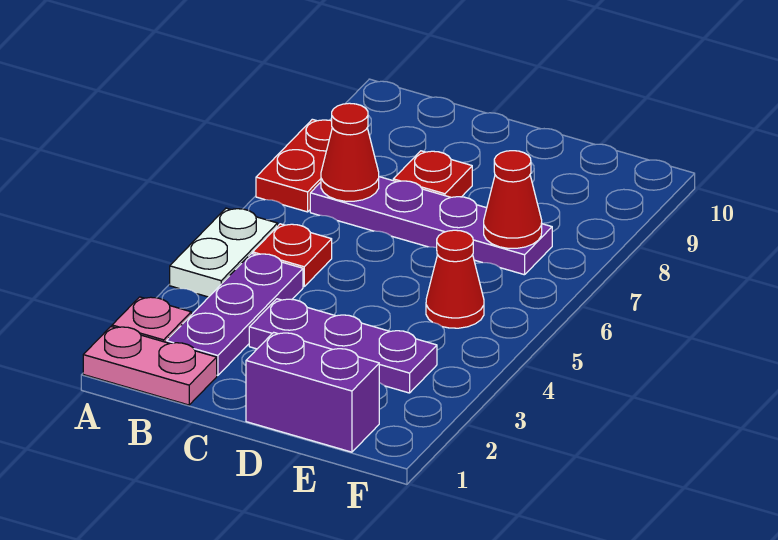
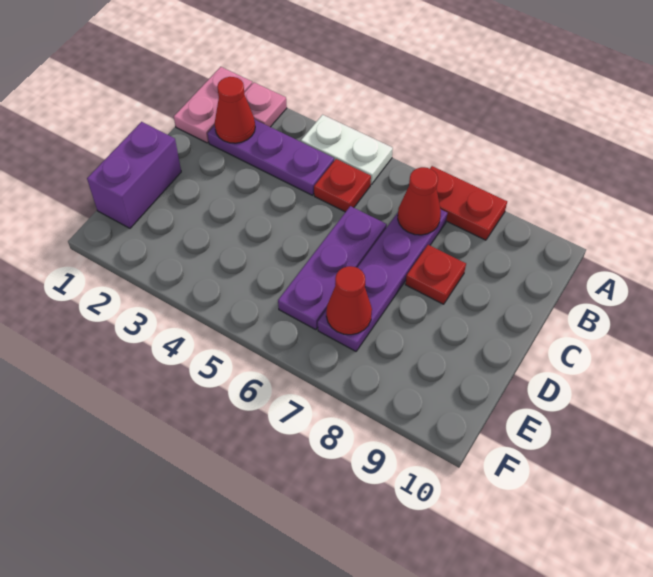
purple 1x3 plate [249,299,437,393] -> purple 1x3 plate moved to [278,206,387,330]
red 1x1 cone [426,230,484,328] -> red 1x1 cone moved to [215,77,255,143]

